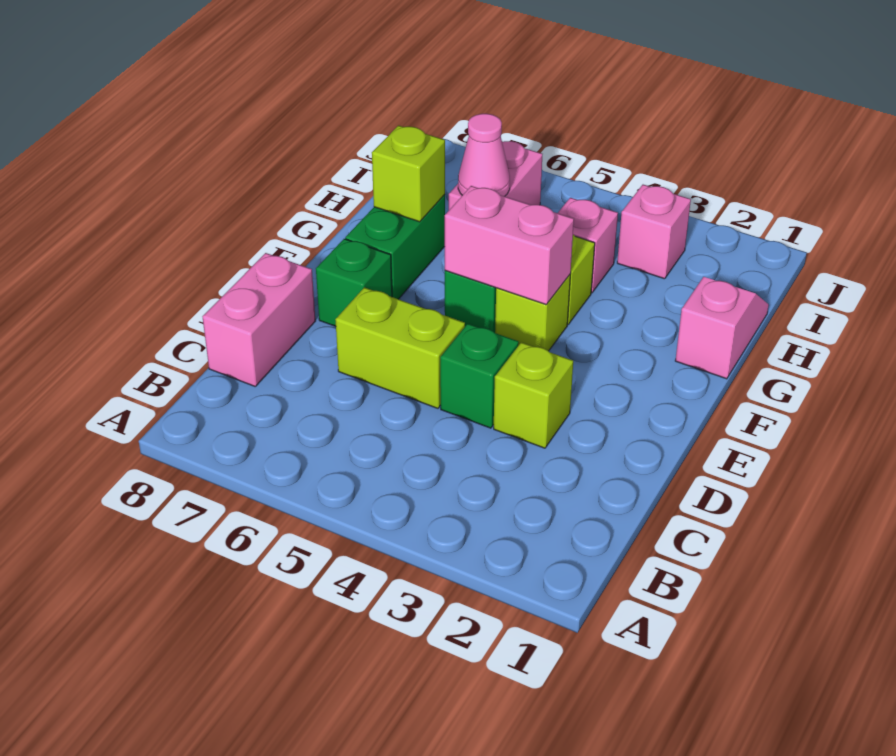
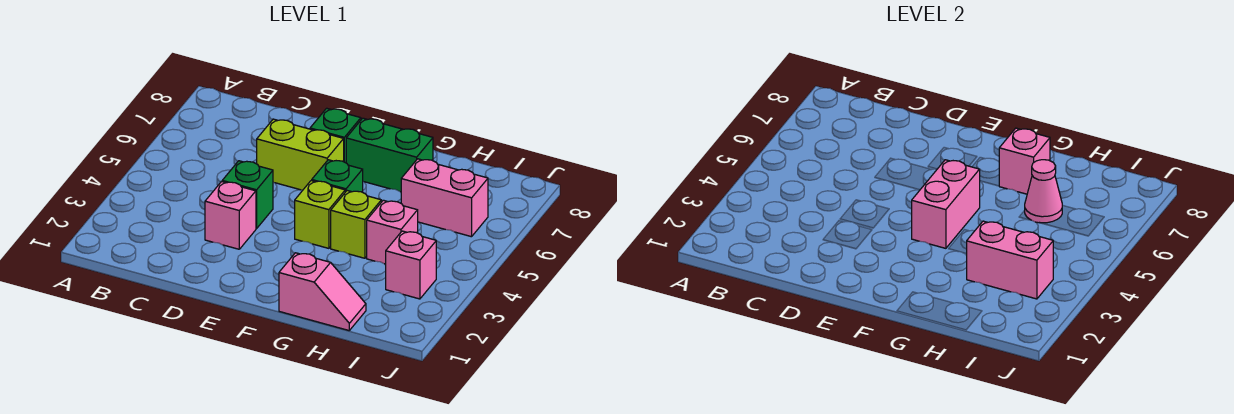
pink 1x2 brick [203,253,315,386] -> pink 1x2 brick moved to [966,221,1053,299]
lime 1x1 brick [494,342,573,448] -> pink 1x1 brick [205,182,256,249]
lime 1x2 brick [335,287,465,408] -> lime 1x2 brick turned to [257,119,344,190]
lime 1x1 brick [372,126,445,222] -> pink 1x1 brick [999,128,1050,194]

